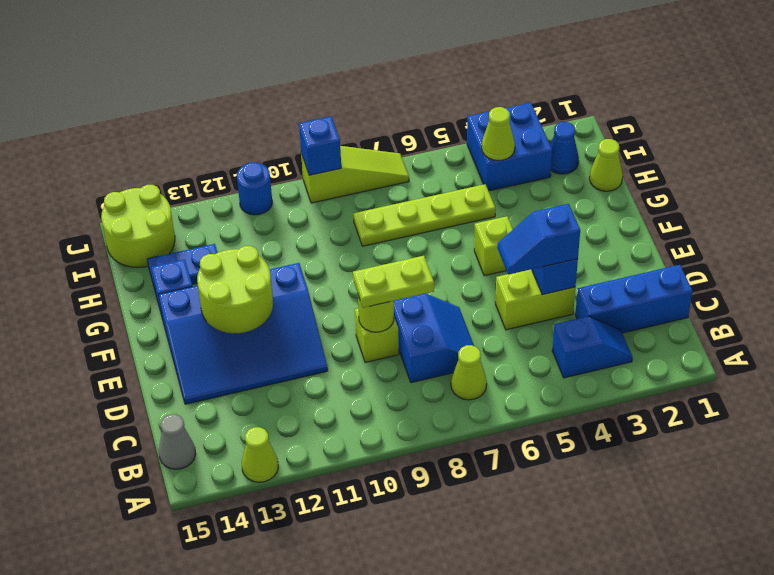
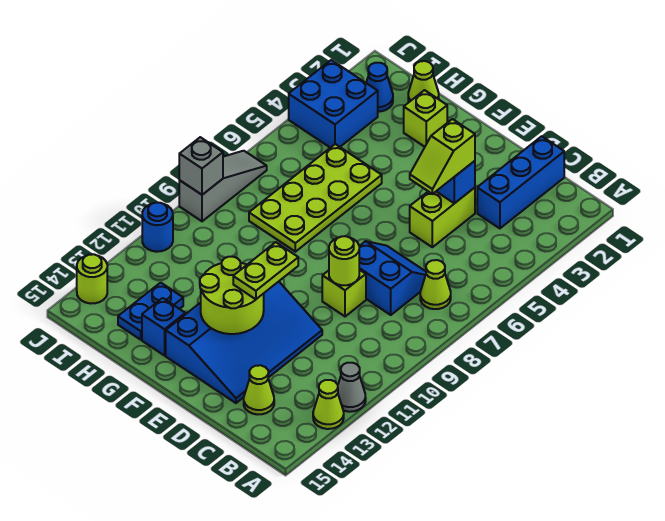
blue 1x2 slope [552,316,633,378] -> none
grey 1x1 cone [159,414,196,469] -> grey 1x1 cone moved to [338,363,366,412]
blue 1x2 slope [497,204,580,275] -> lime 1x2 slope [410,119,475,194]
lime 1x2 plate [353,256,434,308] -> lime 1x2 plate moved to [233,242,298,299]
lime 1x1 brick [474,216,513,276] -> lime 1x1 brick moved to [404,90,447,147]
lime 1x4 plate [353,184,495,246] -> lime 2x4 plate [249,144,382,252]
lime 1x1 cone [482,107,515,161] -> lime 1x1 cone moved to [244,365,274,414]
lime 2x2 round brick [101,185,175,267] -> lime 1x1 round brick [77,254,107,304]
lime 1x3 slope [301,146,409,203] -> grey 1x3 slope [179,151,267,221]
blue 1x1 brick [299,117,341,175] -> grey 1x1 brick [179,137,223,195]

